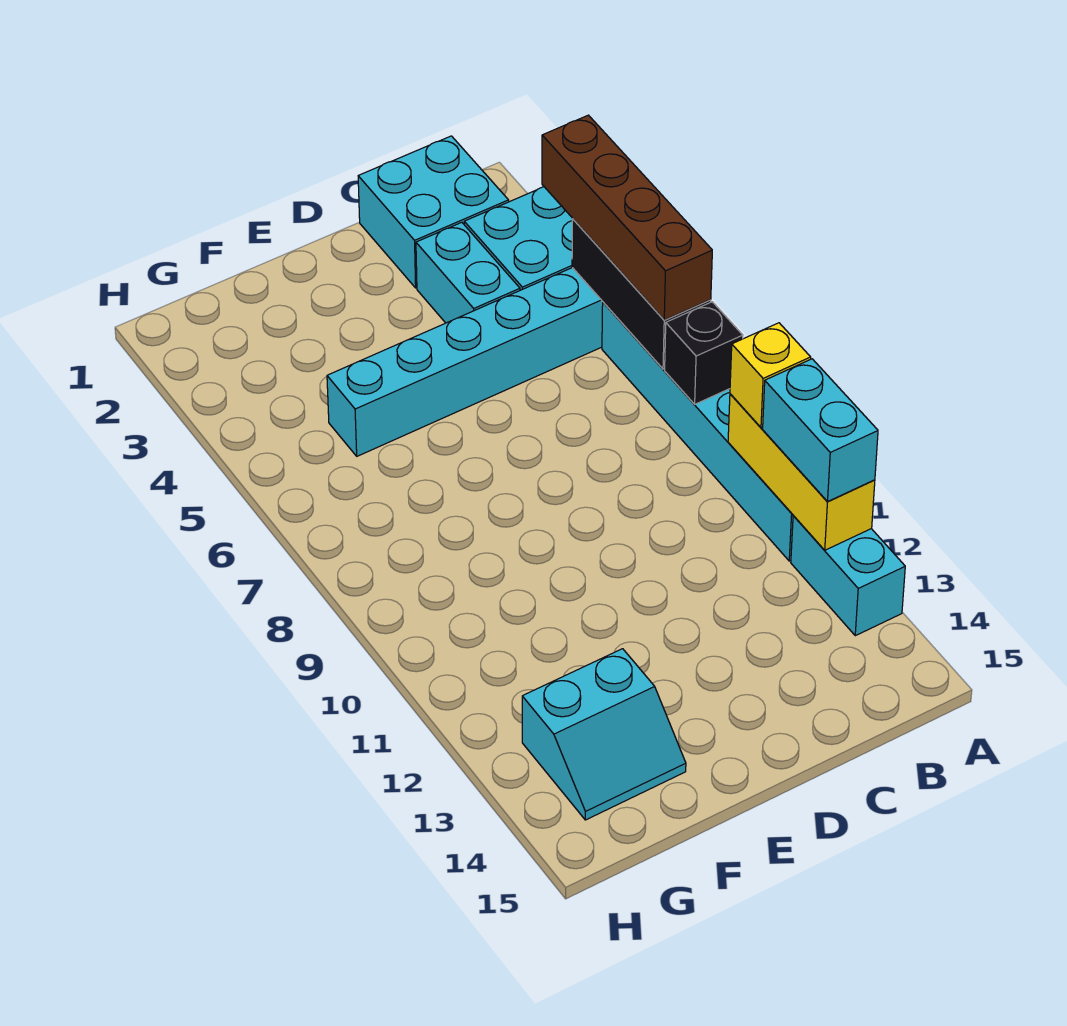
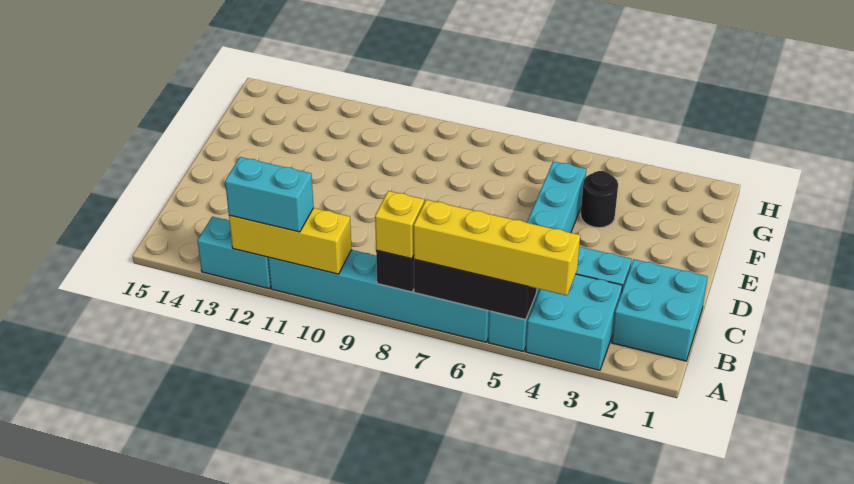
brown 1x4 brick [542,115,712,320] -> yellow 1x4 brick [414,200,580,295]
yellow 1x1 brick [730,323,811,428] -> yellow 1x1 brick moved to [375,191,424,259]
none -> black 1x1 round brick [580,171,618,228]
cyan 2x2 slope [522,649,686,820] -> none

